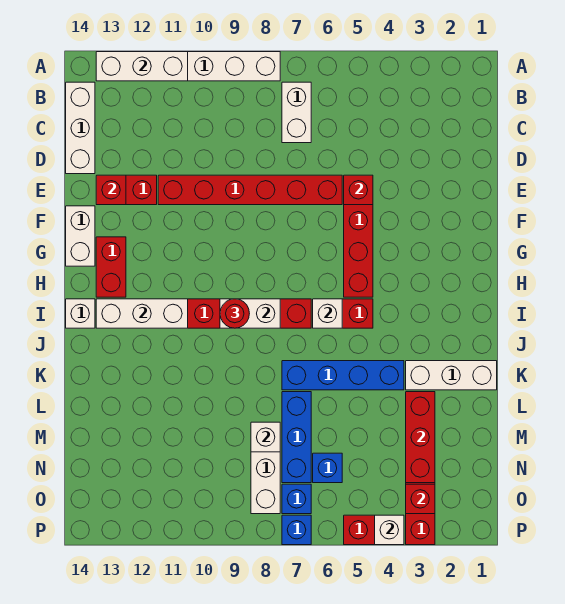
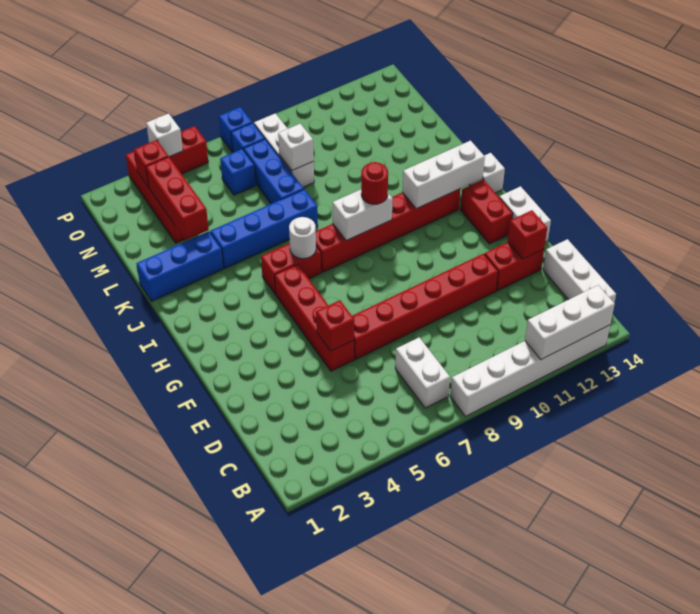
white 1x1 brick [313,299,342,328] -> white 1x1 round brick [289,217,316,259]
white 1x3 brick [406,361,497,390] -> blue 1x3 brick [136,231,224,301]

